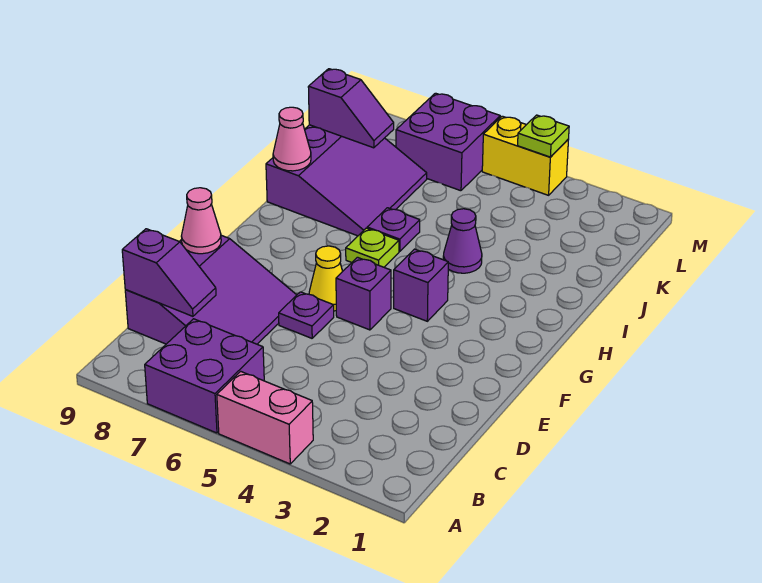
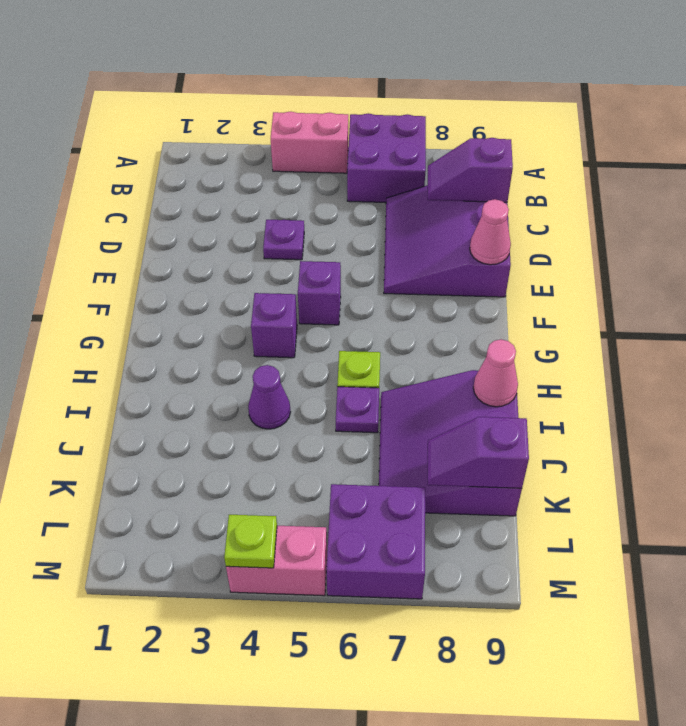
purple 1x1 plate [279,292,334,338] -> purple 1x1 plate moved to [263,220,304,260]
yellow 1x1 cone [309,246,343,311] -> none
yellow 1x2 brick [482,116,569,195] -> pink 1x2 brick [226,526,327,596]

